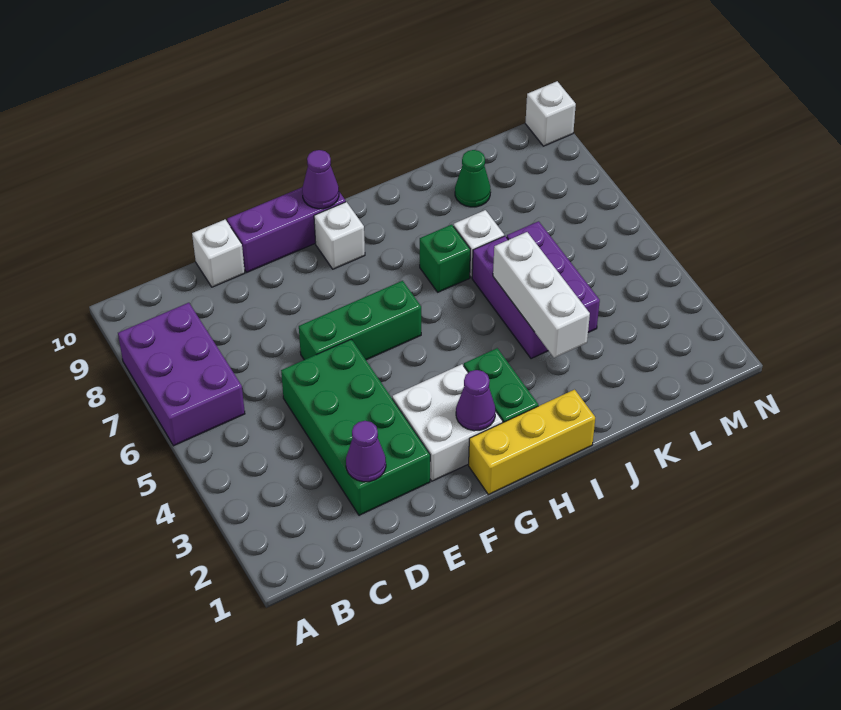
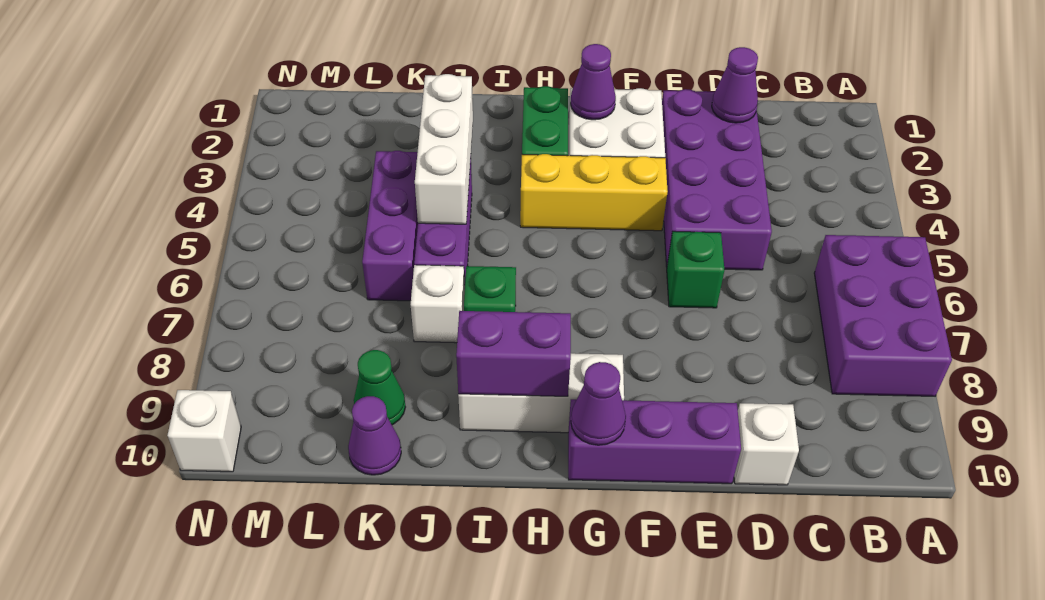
green 2x4 brick [281,339,430,515] -> purple 2x4 brick [662,89,772,270]
green 1x3 brick [299,281,421,360] -> green 1x1 brick [667,231,725,308]
yellow 1x3 brick [469,390,595,495] -> yellow 1x3 brick moved to [520,154,668,231]
white 1x1 brick [314,202,365,269] -> white 1x3 brick [458,353,624,433]
none -> purple 1x2 brick [456,311,571,396]
none -> purple 1x1 cone [348,396,401,475]

